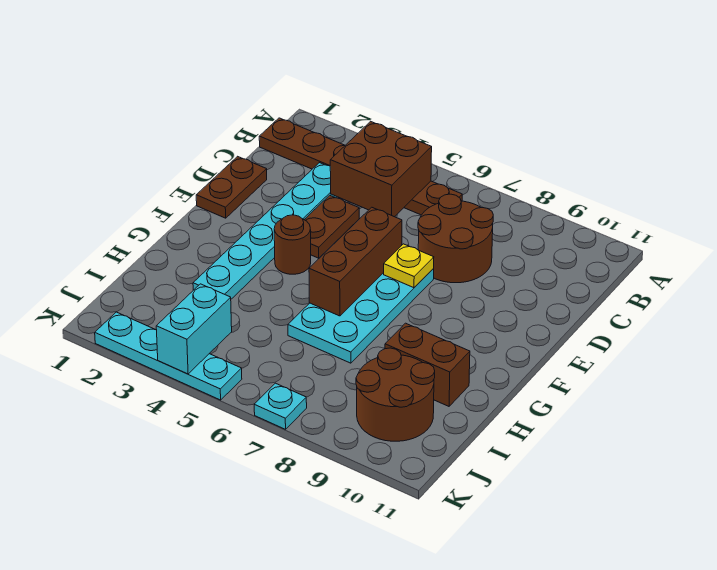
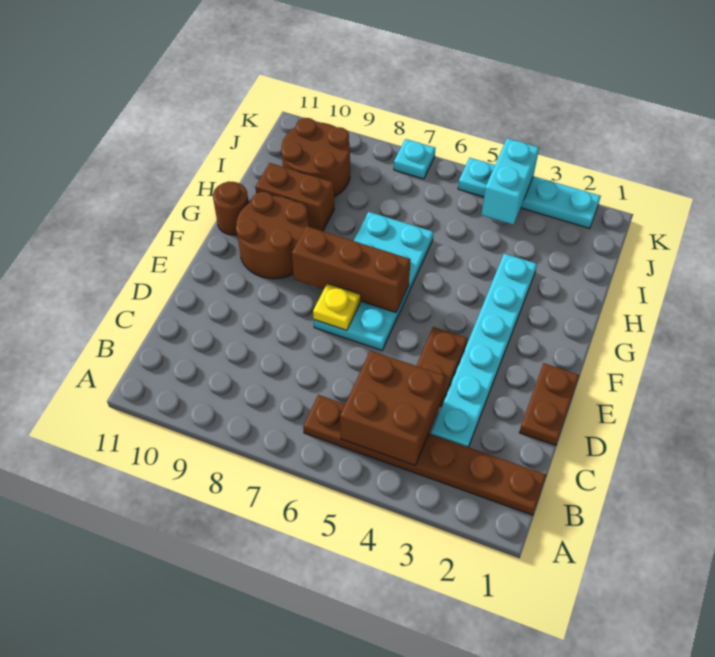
brown 2x2 round brick [418,194,493,283] -> brown 2x2 round brick moved to [236,192,309,279]
brown 1x3 brick [309,207,402,316] -> brown 1x3 brick turned to [292,226,411,313]
brown 1x1 round brick [274,215,311,274] -> brown 1x1 round brick moved to [213,181,249,235]

